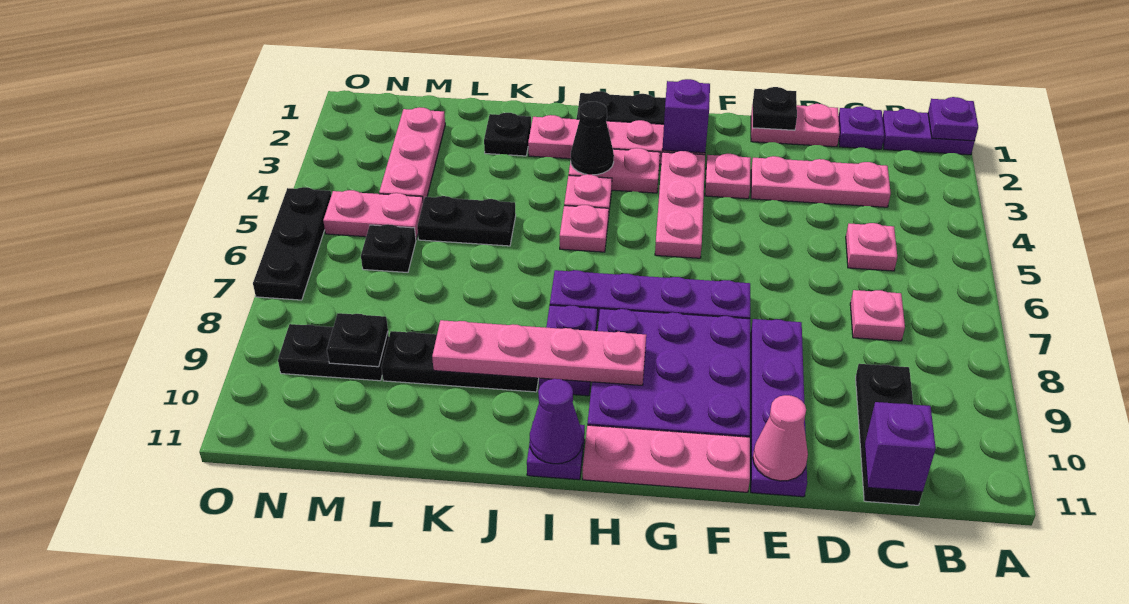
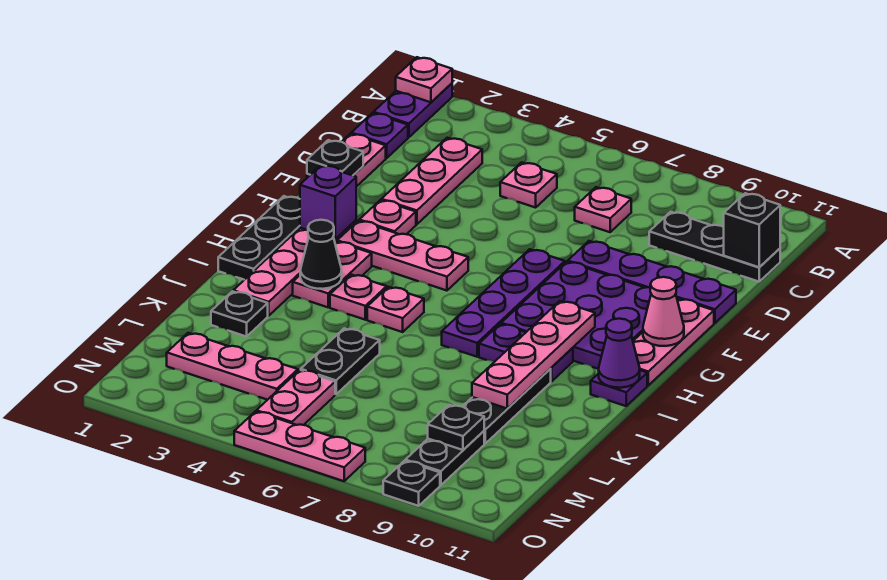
purple 1x1 plate [928,97,978,141] -> pink 1x1 plate [396,57,452,102]
purple 1x1 brick [865,402,936,492] -> black 1x1 brick [724,193,780,267]
pink 1x1 cone [753,395,808,481] -> pink 1x1 cone moved to [643,277,684,346]
black 1x1 plate [361,224,416,272] -> black 1x1 plate moved to [383,461,440,506]
black 1x3 plate [253,187,331,300] -> pink 1x3 plate [234,411,365,481]

